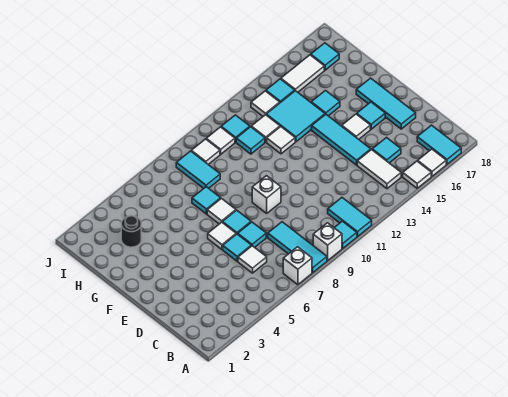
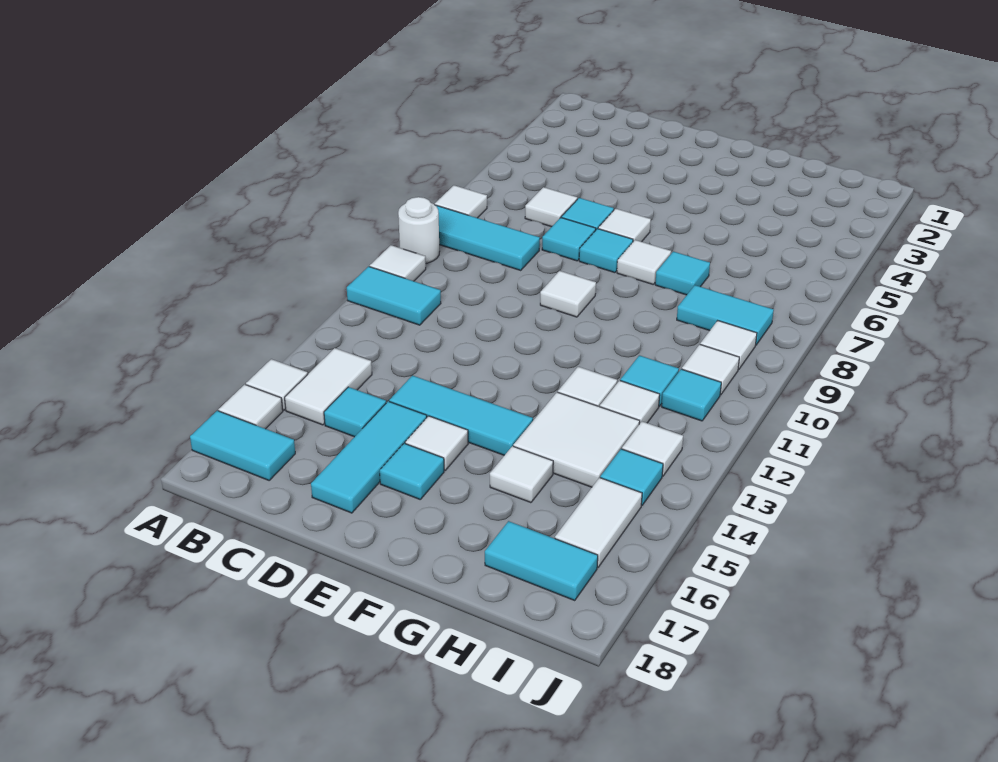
white 1x1 brick [283,247,312,285] -> white 1x1 tile [435,185,487,218]
white 1x1 brick [313,223,342,260] -> white 1x1 round brick [398,197,439,263]
cyan 1x1 tile [334,221,357,248] -> white 1x1 tile [370,245,426,281]
white 1x2 tile [357,150,401,189] -> white 1x2 tile turned to [285,348,372,425]
cyan 1x3 tile [356,78,416,129] -> cyan 1x3 tile turned to [311,401,427,513]
white 1x1 brick [252,176,281,213] -> white 1x1 tile [540,271,596,317]
cyan 2x2 tile [266,91,325,142] -> white 2x2 tile [513,392,640,487]
cyan 1x1 tile [311,91,340,116] -> white 1x1 tile [490,446,553,503]
black 1x1 round brick [121,216,141,247] -> none
cyan 1x1 tile [311,43,339,70] -> cyan 1x2 tile [485,521,598,600]

